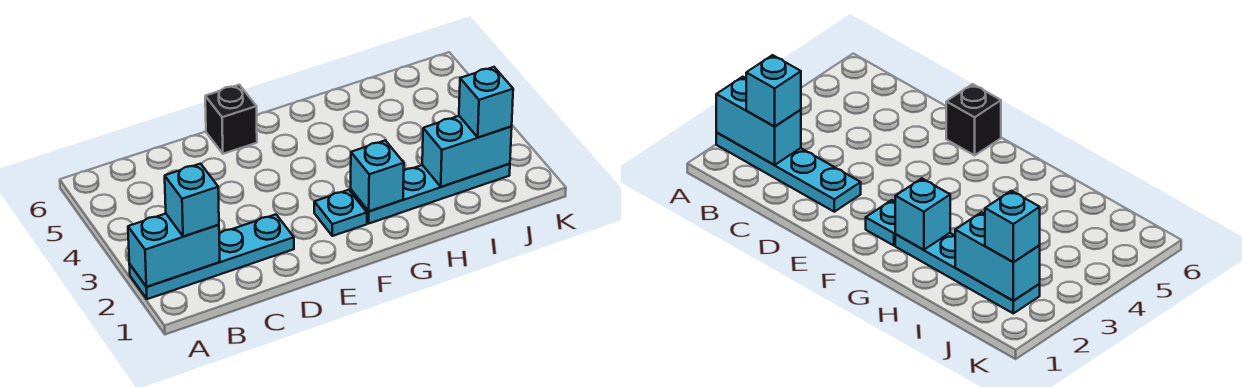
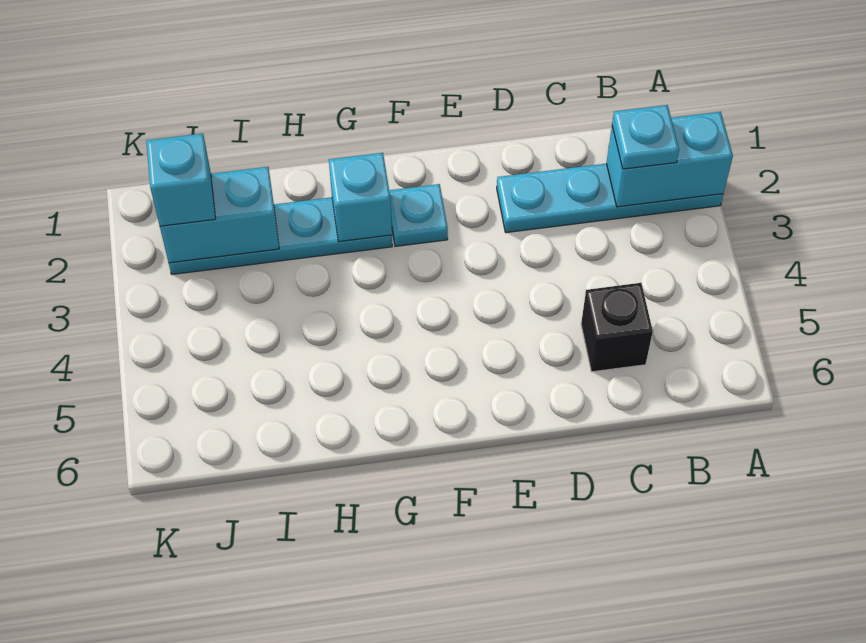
cyan 1x1 brick [165,164,219,236] -> cyan 1x1 plate [612,105,679,169]
black 1x1 brick [205,85,257,154] -> black 1x1 brick moved to [581,283,653,372]

